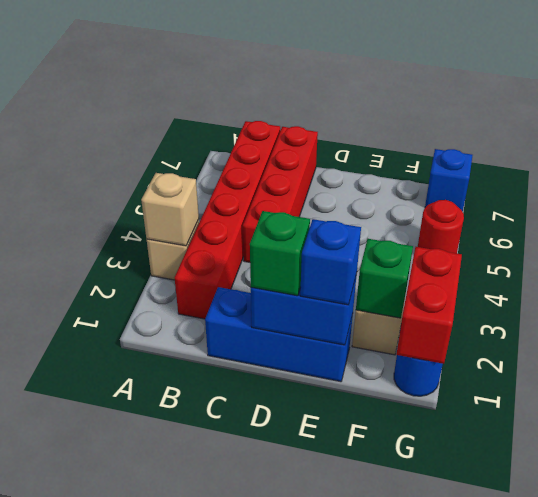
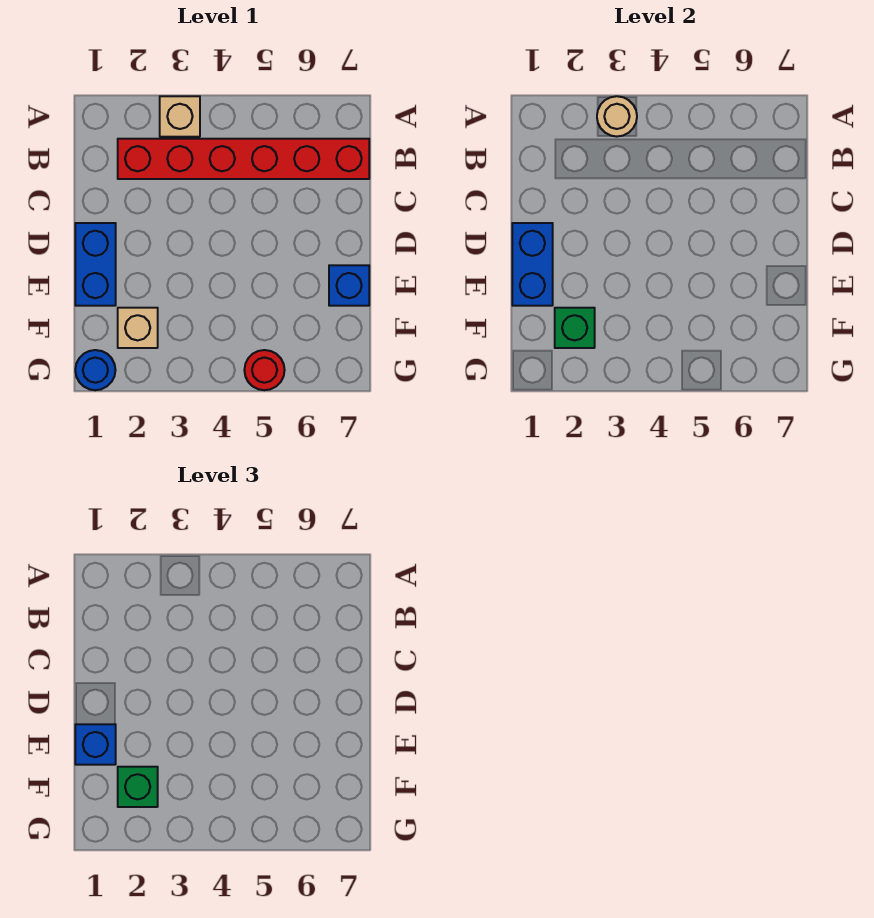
tan 1x1 brick [141,173,199,246] -> tan 1x1 round brick [597,96,637,136]
blue 1x3 brick [205,287,353,382] -> blue 1x2 brick [75,223,116,306]
red 1x4 brick [243,126,318,262] -> none
green 1x1 brick [250,211,310,296] -> green 1x1 brick moved to [118,767,158,807]
red 1x2 brick [396,247,462,364] -> none
blue 1x1 brick [425,149,473,212] -> blue 1x1 brick moved to [329,265,369,306]

